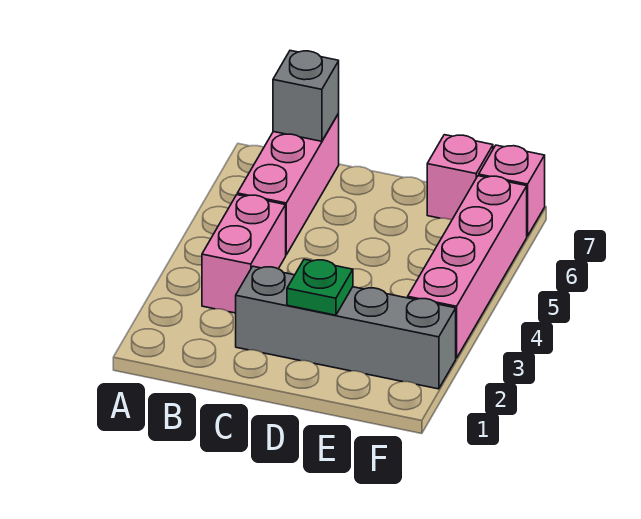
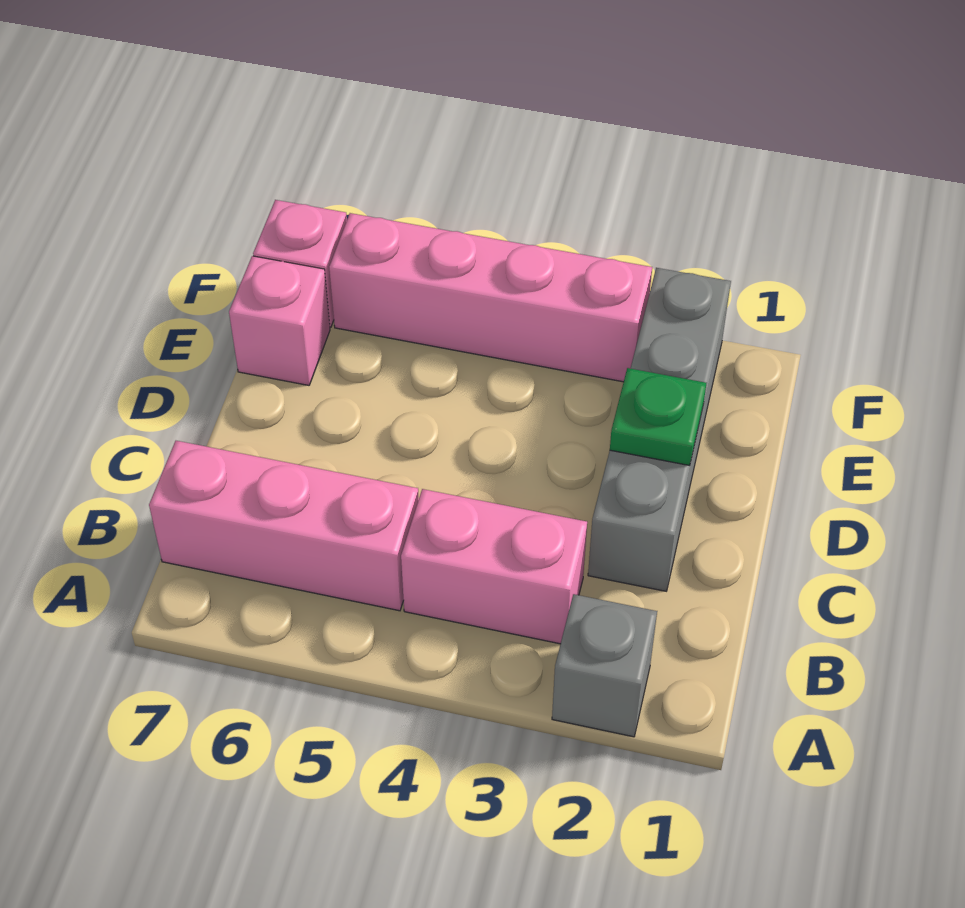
grey 1x1 brick [273,51,339,141] -> grey 1x1 brick moved to [552,594,657,737]

